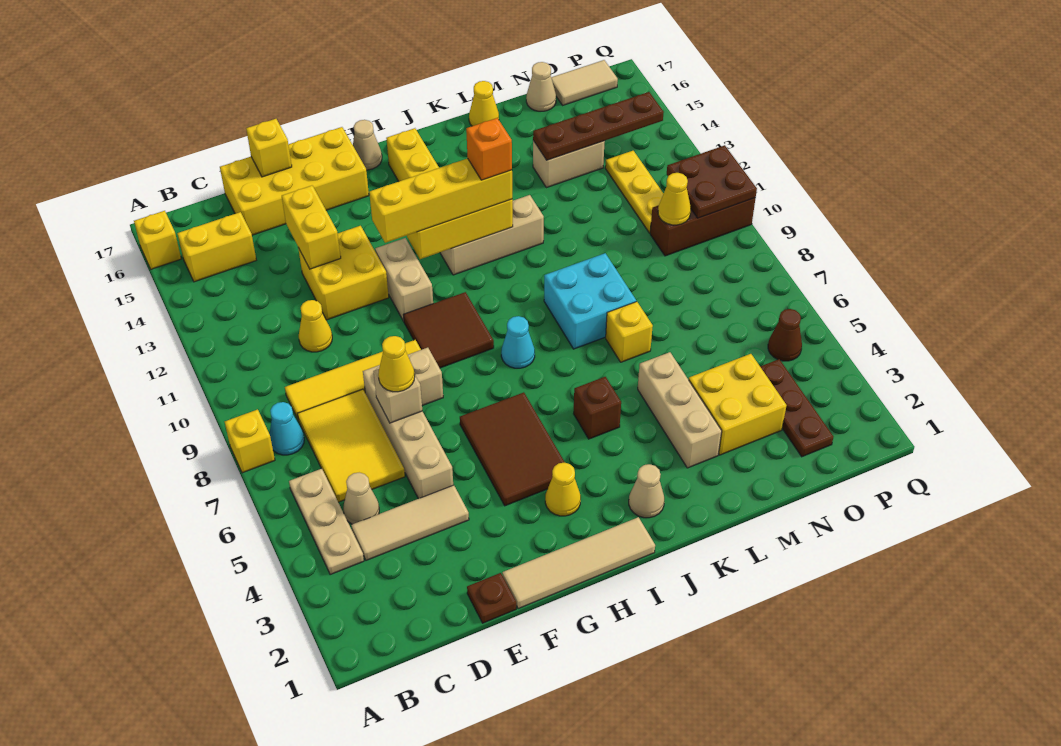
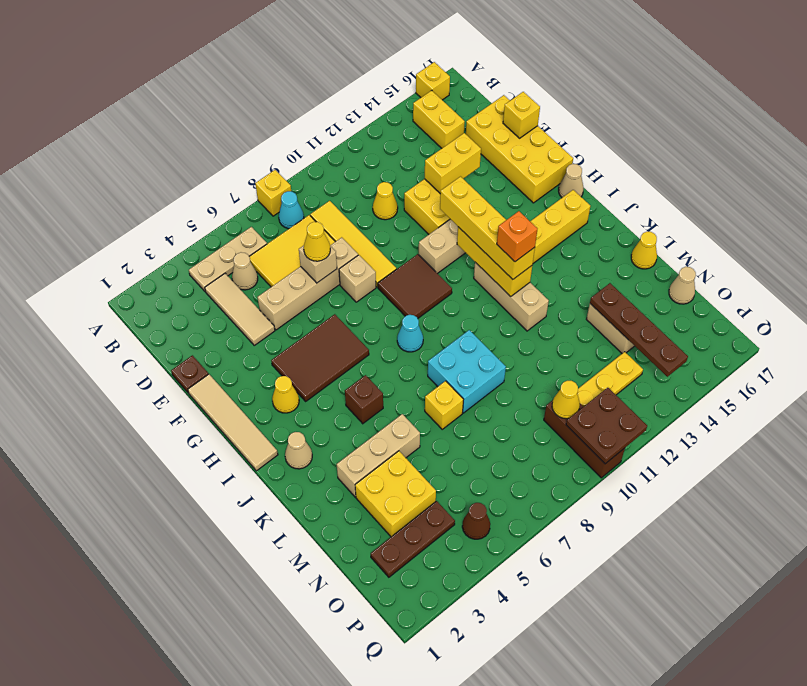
tan 1x2 tile [551,60,618,105] -> none

